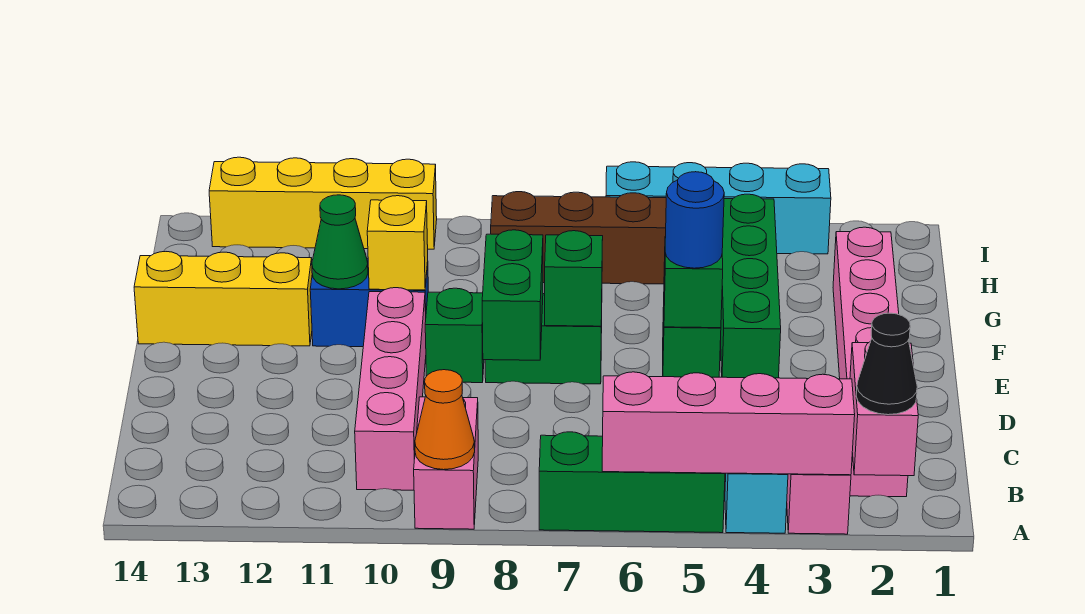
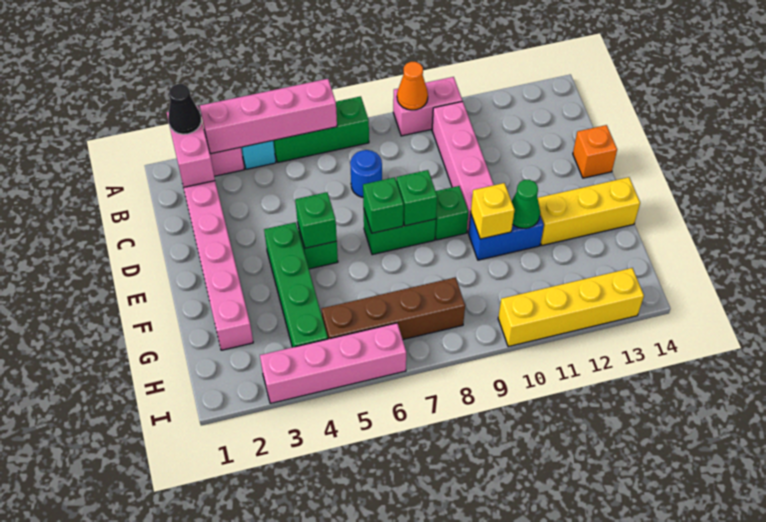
pink 1x2 brick [414,397,478,529] -> pink 1x2 brick turned to [393,77,462,136]
green 1x2 brick [482,230,543,360] -> green 1x1 brick [396,170,437,226]
none -> orange 1x1 brick [573,125,617,178]
blue 1x1 round brick [665,172,724,268] -> blue 1x1 round brick moved to [350,150,382,197]
cyan 1x4 brick [606,162,831,254] -> pink 1x4 brick [260,323,406,404]

